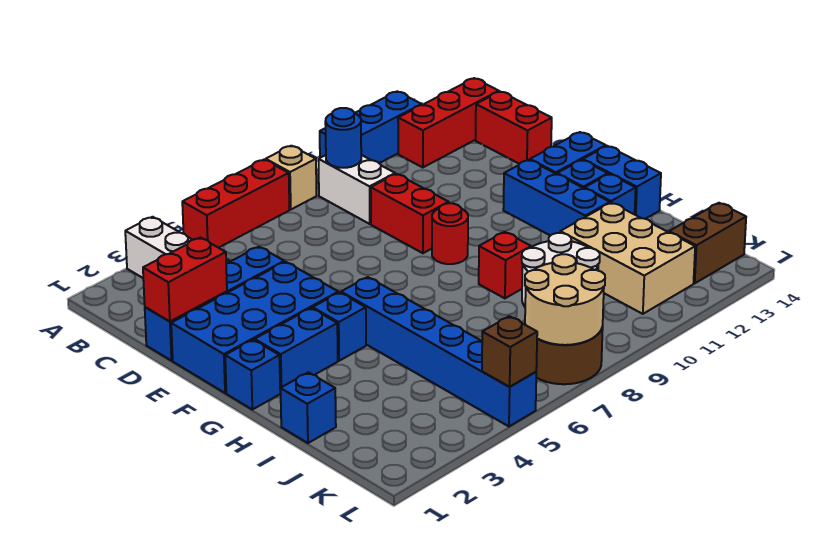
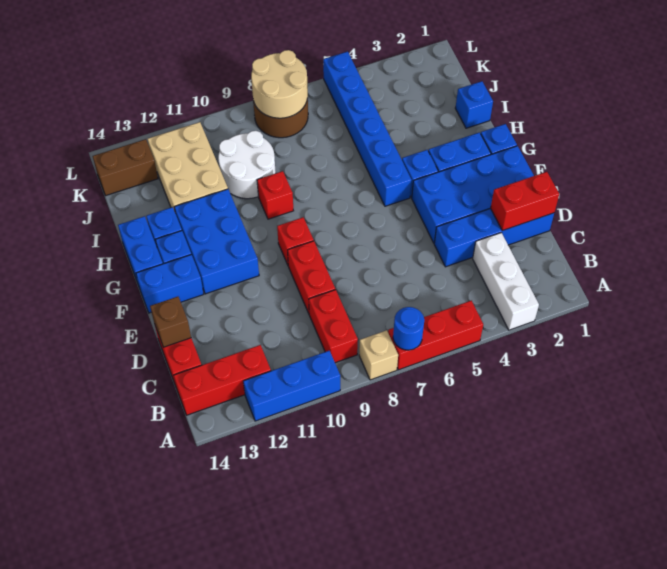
white 1x2 brick [318,155,395,224] -> red 1x2 brick [309,290,358,363]
blue 1x1 round brick [325,108,361,168] -> blue 1x1 round brick moved to [393,307,424,350]
red 1x1 round brick [432,203,468,264] -> red 1x1 brick [277,217,314,265]
blue 1x3 brick [503,160,610,236] -> blue 2x3 brick [174,189,259,294]
brown 1x1 brick [482,316,537,387] -> brown 1x1 brick moved to [150,297,191,347]

